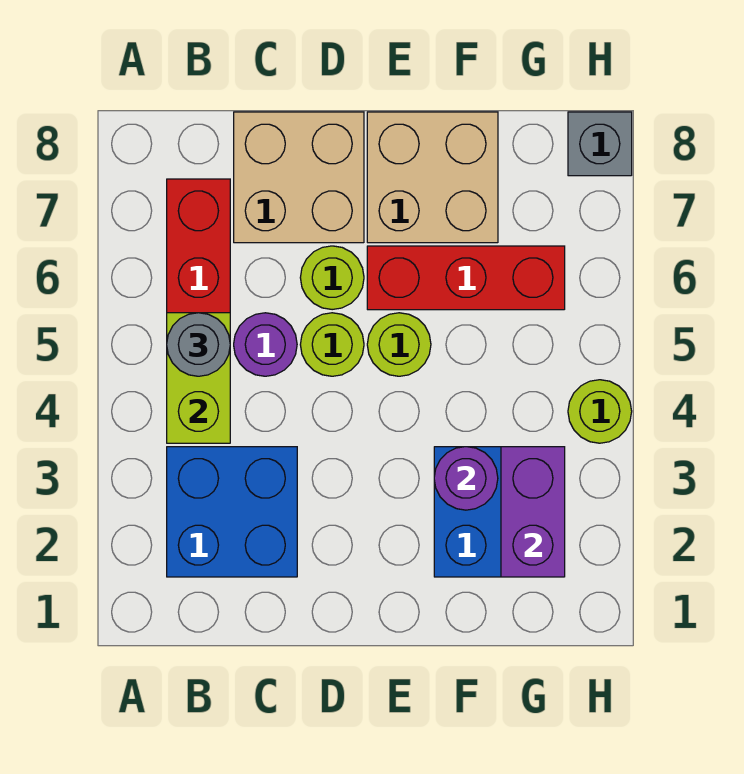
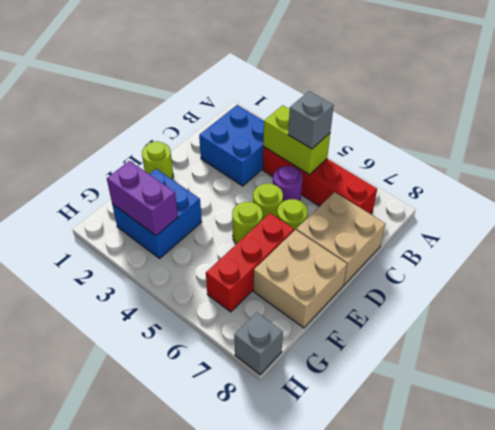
grey 1x1 round brick [167,313,230,376] -> grey 1x1 brick [288,91,334,149]
purple 1x1 round brick [434,447,498,510] -> none
lime 1x1 round brick [568,380,632,443] -> lime 1x1 round brick moved to [142,141,173,179]

